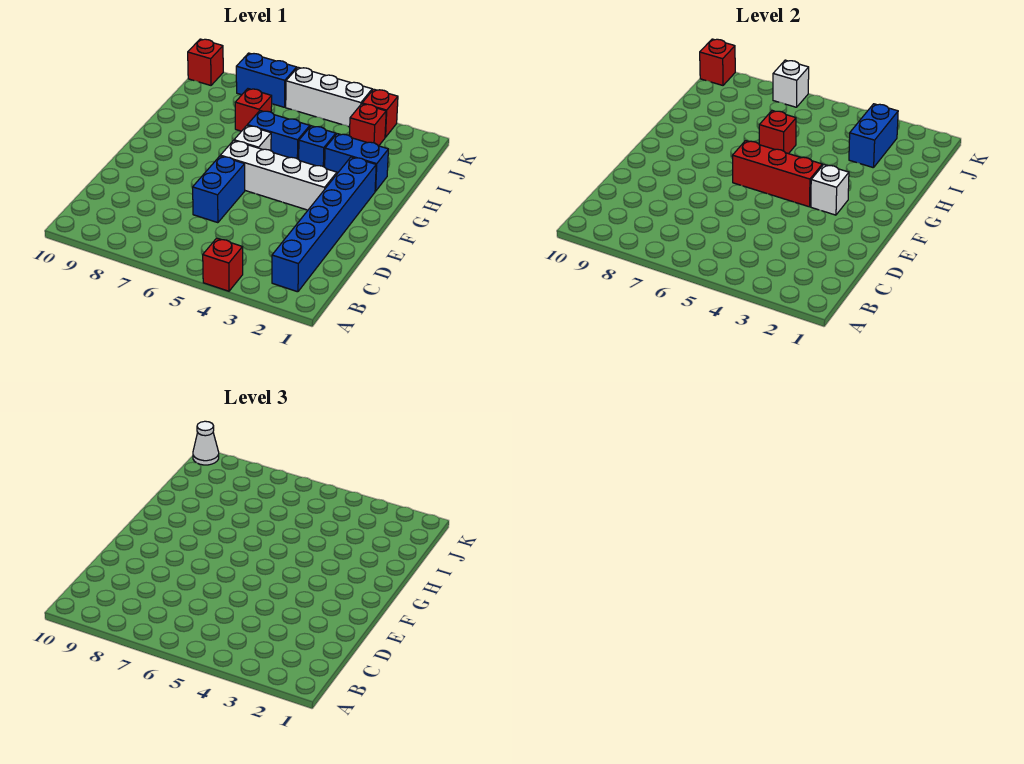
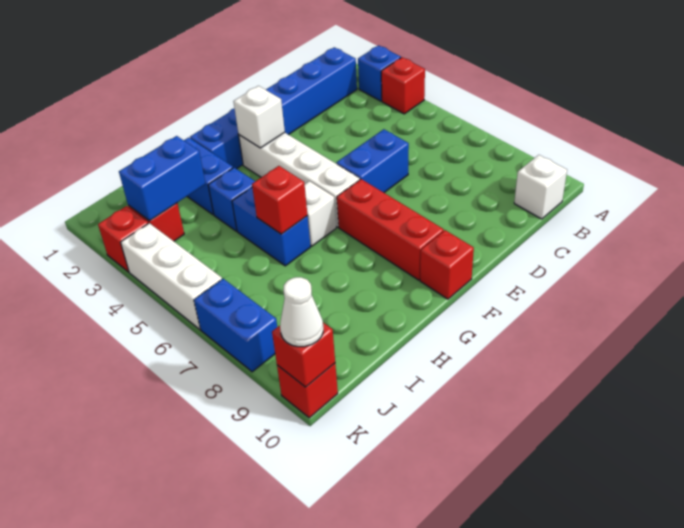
none -> blue 1x1 brick [358,45,401,101]
red 1x3 brick [732,141,822,207] -> red 1x3 brick moved to [337,179,444,280]
red 1x1 brick [235,89,272,131] -> red 1x1 brick moved to [420,230,474,299]
white 1x1 brick [773,60,809,107] -> white 1x1 brick moved to [514,155,567,219]

